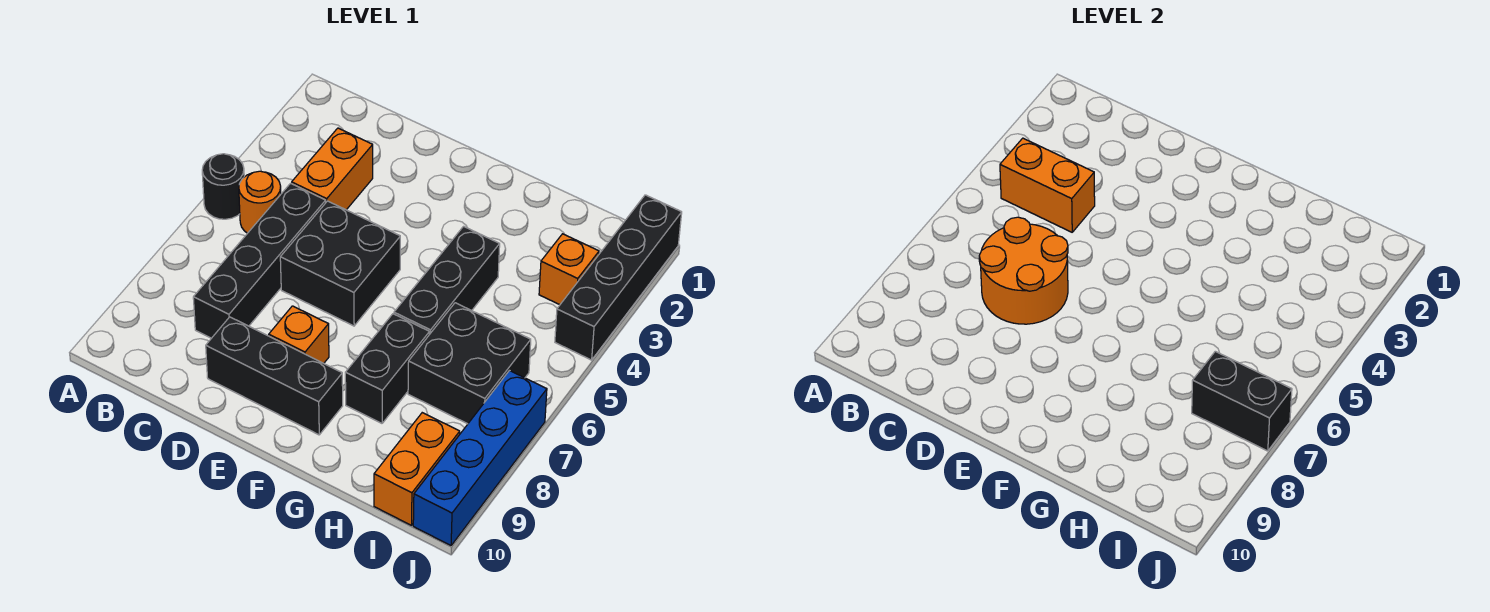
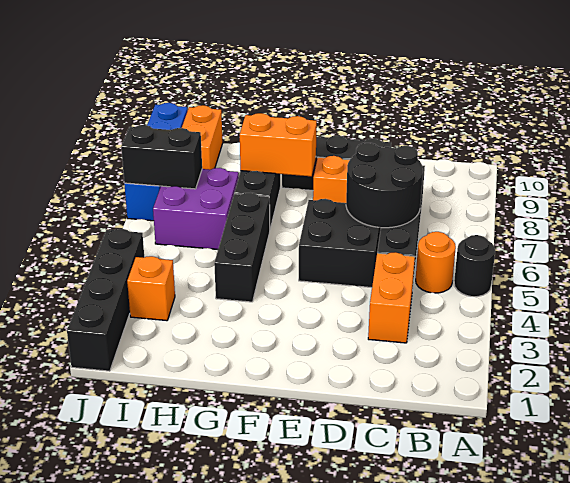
orange 1x2 brick [1000,138,1095,232] -> orange 1x2 brick moved to [240,113,317,176]
orange 2x2 round brick [979,217,1068,324] -> black 2x2 round brick [346,143,423,228]
black 2x2 brick [408,303,531,424] -> purple 2x2 brick [153,168,239,250]

